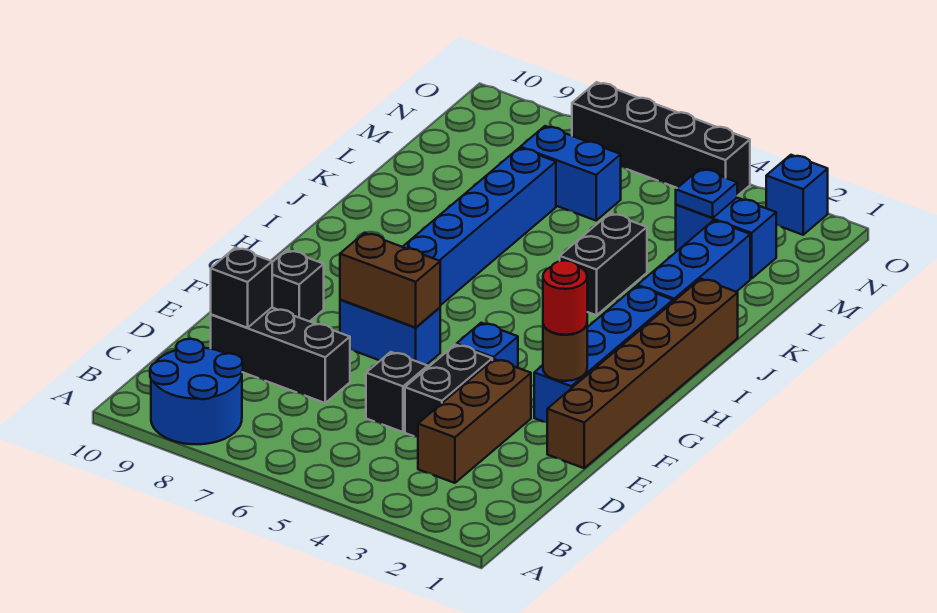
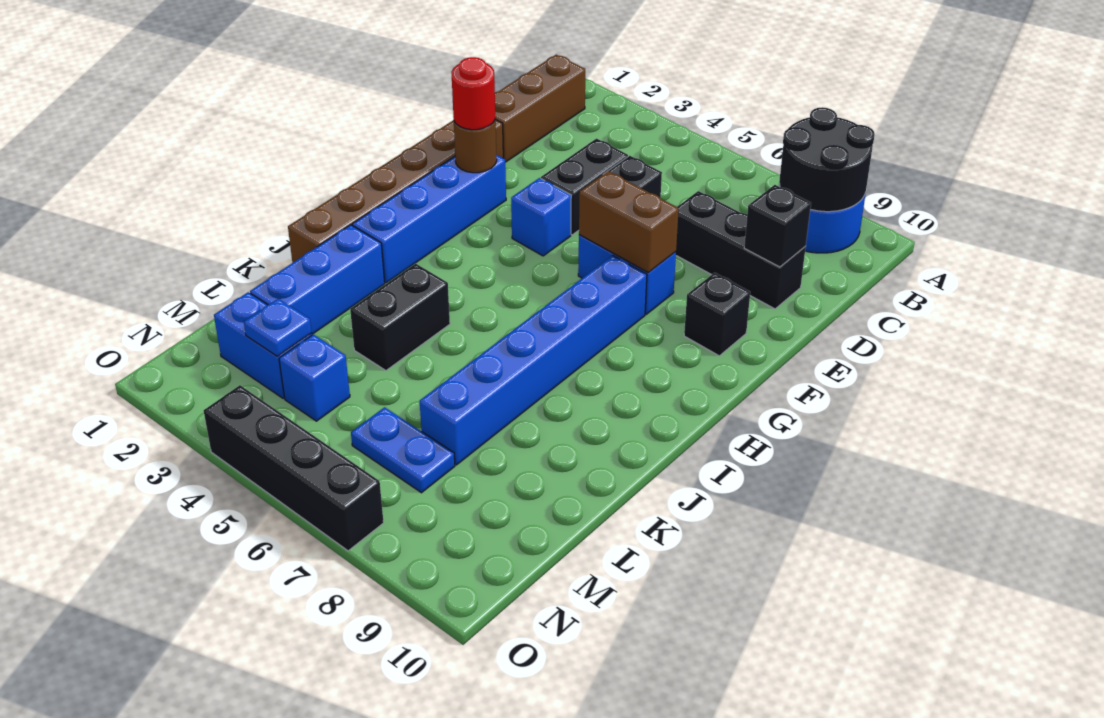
none -> black 2x2 round brick [779,107,875,212]
brown 1x3 brick [418,359,531,483] -> brown 1x3 brick moved to [495,55,585,162]
blue 1x2 brick [520,126,621,221] -> blue 1x2 plate [351,407,455,493]
blue 1x1 brick [766,155,828,235] -> blue 1x1 brick moved to [279,334,350,421]

